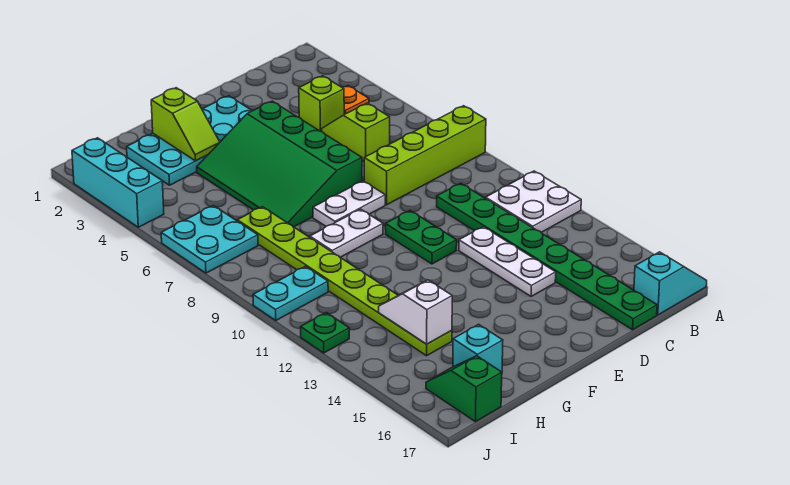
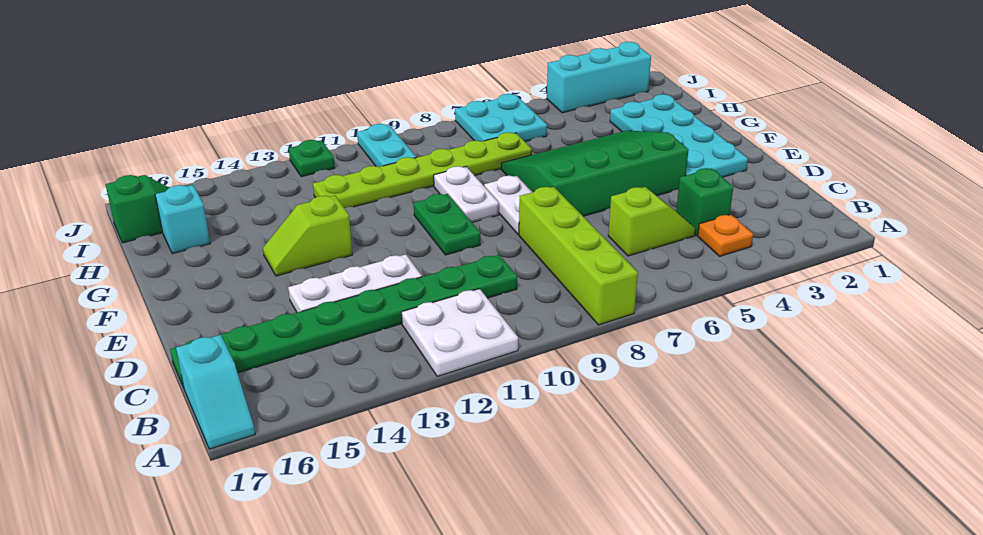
lime 1x1 brick [299,76,344,132] -> green 1x1 brick [676,168,733,235]
green 1x2 plate [385,211,457,264] -> green 1x2 plate turned to [414,194,480,255]
lime 1x2 slope [151,88,220,161] -> lime 1x2 slope moved to [263,196,352,276]
lime 1x8 plate [237,207,452,356] -> lime 1x6 plate [313,132,532,208]
white 1x2 slope [379,280,452,344] -> none

